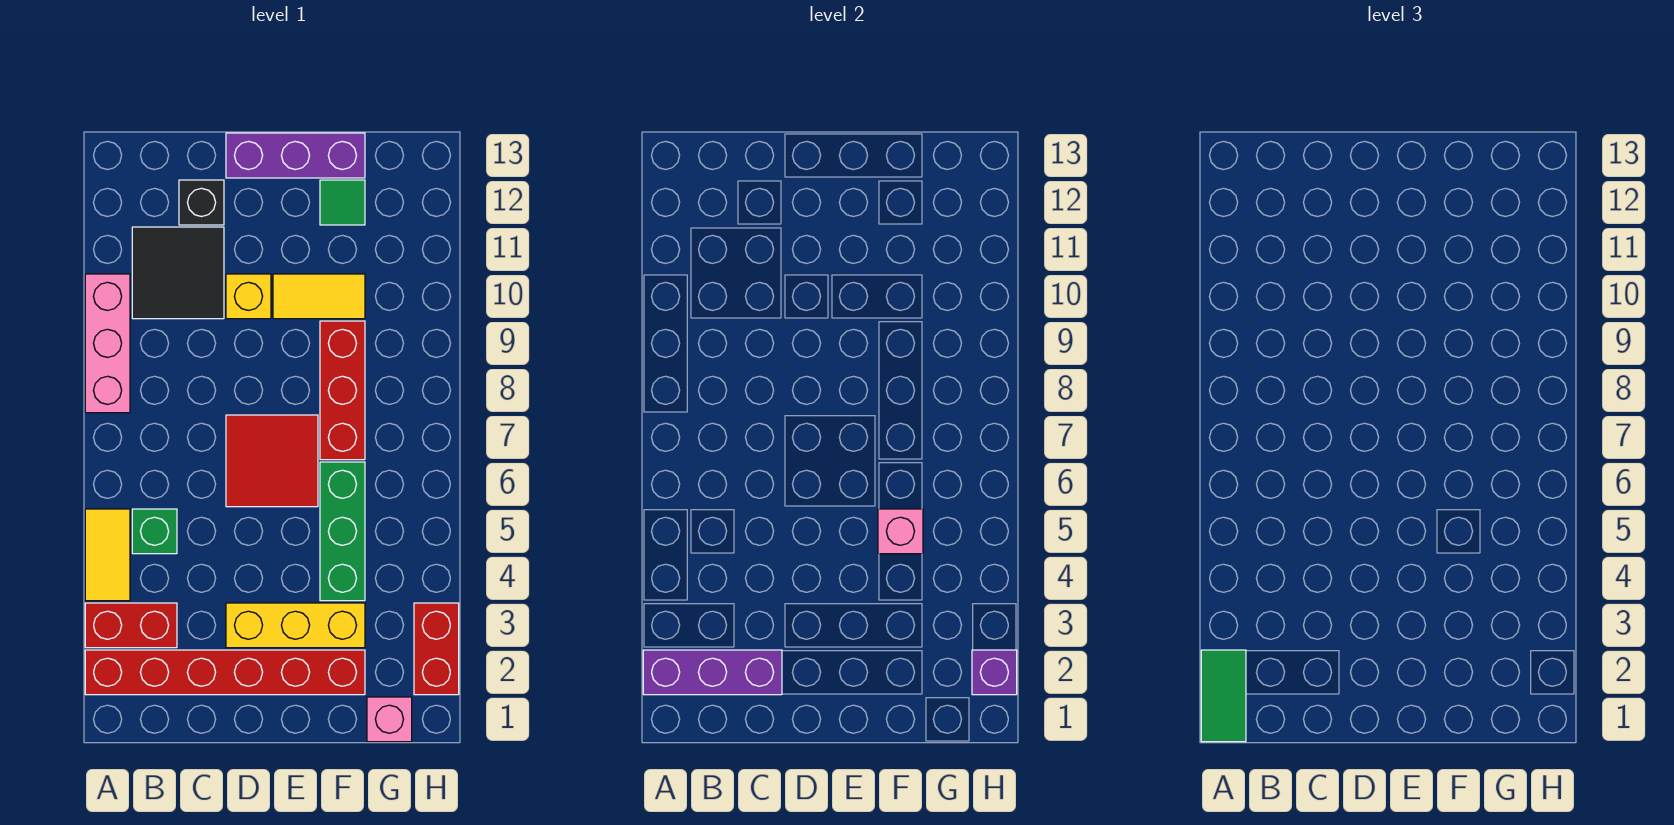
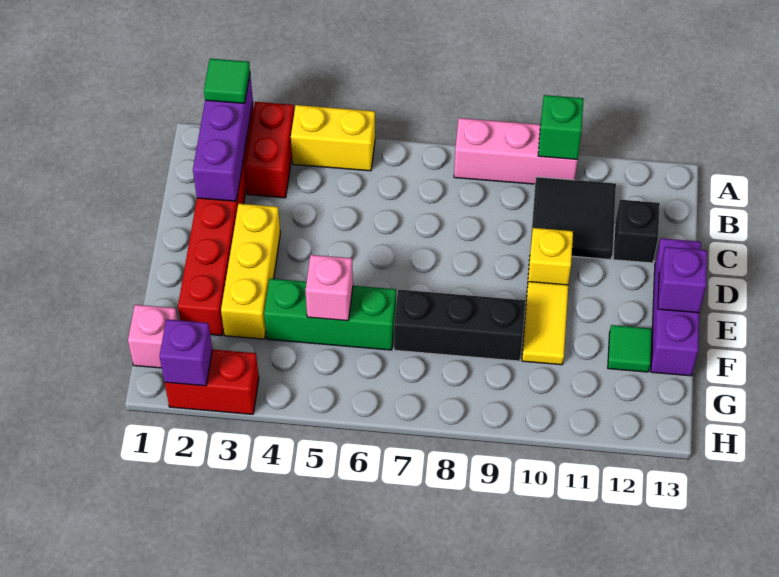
green 1x2 tile [1201,650,1246,742] -> green 1x1 tile [204,59,250,103]
yellow 1x2 tile [85,509,130,601] -> yellow 1x2 brick [291,105,375,171]
green 1x1 brick [132,509,177,554] -> green 1x1 brick moved to [538,95,584,159]
red 2x2 tile [226,415,318,507] -> none
none -> purple 1x1 brick [658,247,707,313]
red 1x3 brick [320,321,365,460] -> black 1x3 brick [394,289,525,361]

